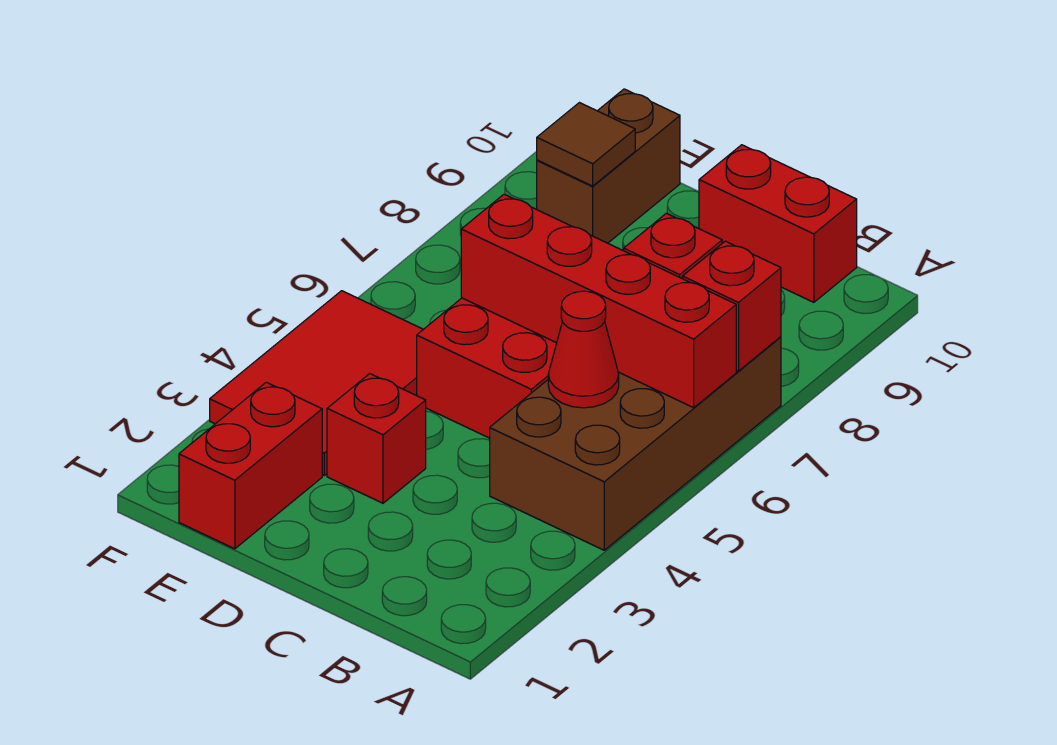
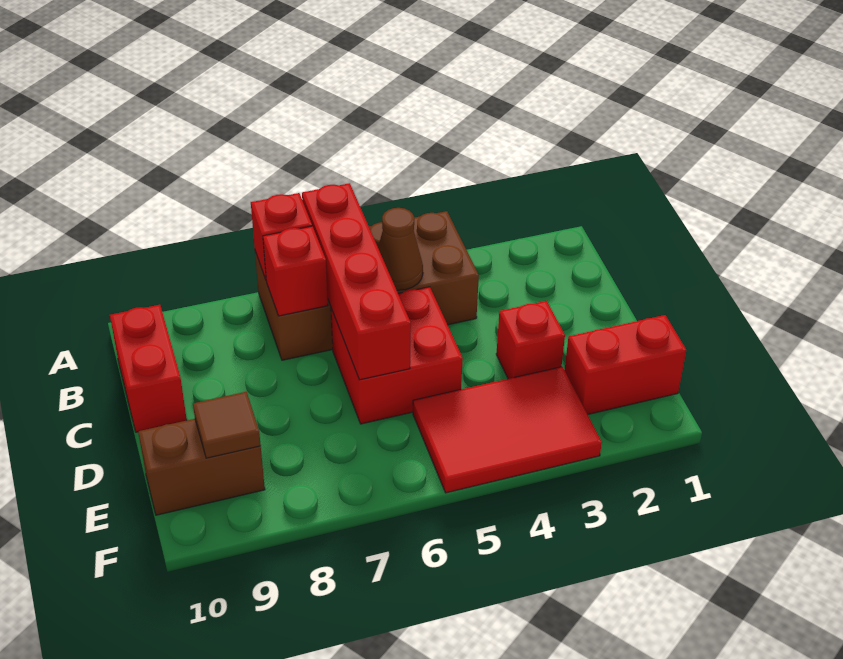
red 1x1 cone [548,291,619,408] -> brown 1x1 cone [378,208,423,290]

